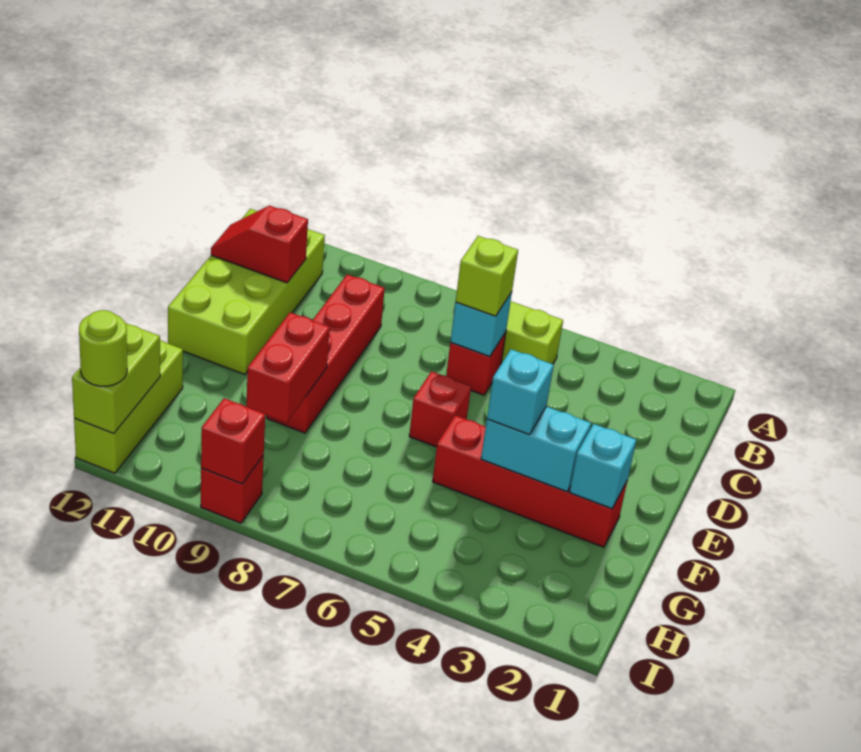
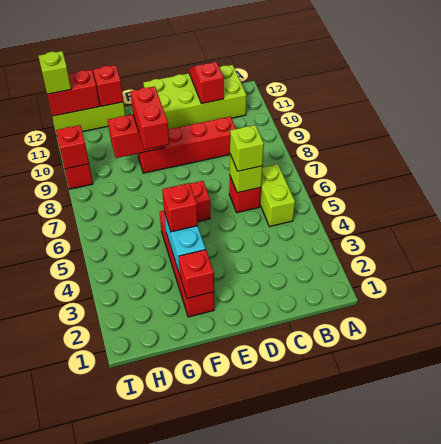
cyan 1x1 brick [451,292,512,357] -> lime 1x1 brick [230,154,262,193]
cyan 1x1 brick [569,424,636,509] -> red 1x1 brick [179,250,214,299]
cyan 1x1 brick [487,349,554,435] -> red 1x1 brick [162,183,198,232]
none -> red 1x2 brick [130,86,169,150]
none -> red 1x1 brick [93,65,124,106]
lime 1x2 brick [72,323,160,433] -> red 1x2 brick [47,70,100,116]
lime 1x1 round brick [79,310,127,386] -> lime 1x1 brick [39,51,71,94]

